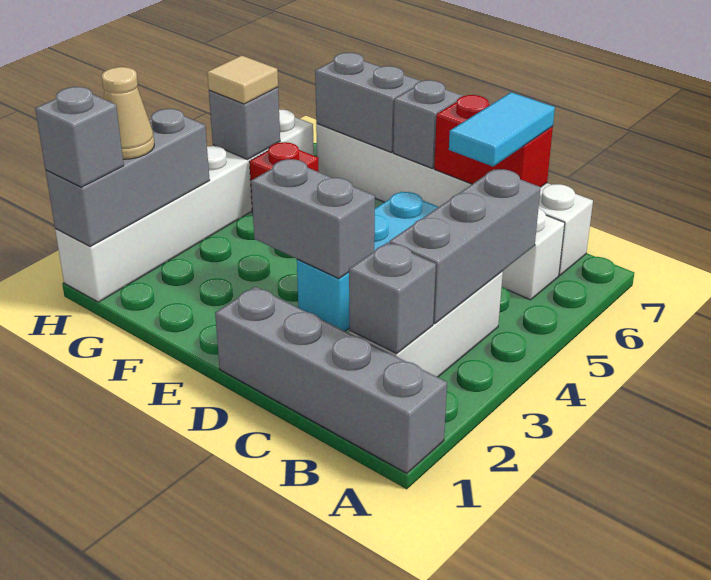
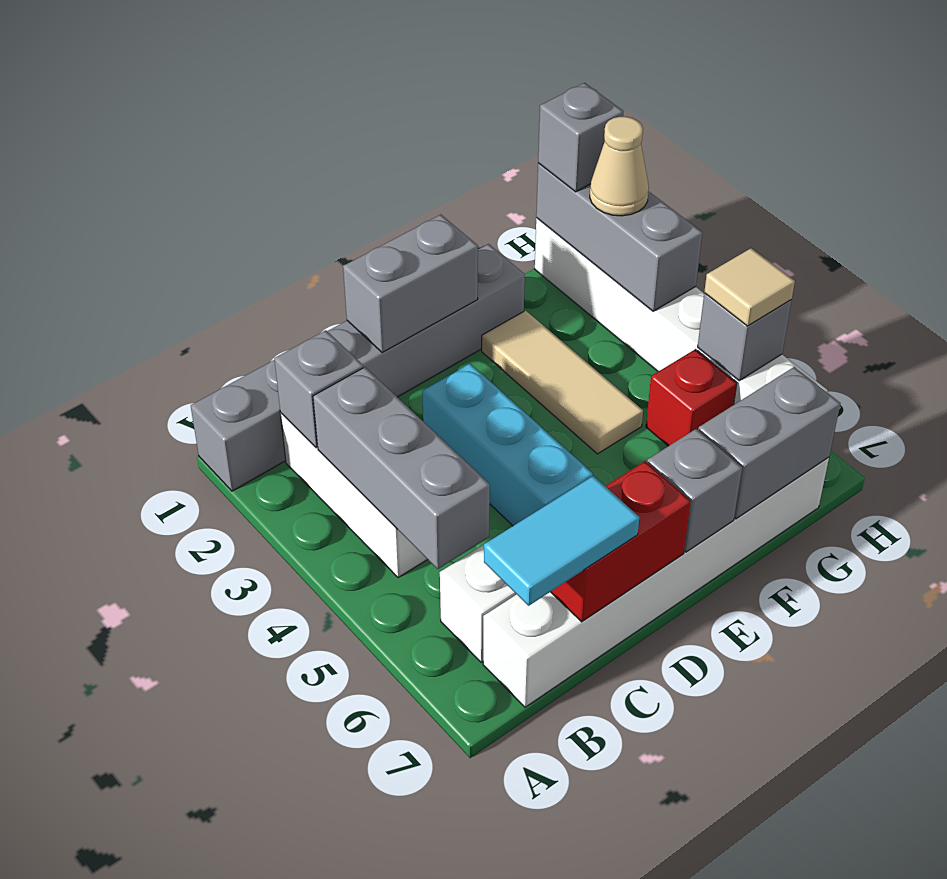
grey 1x4 brick [215,287,447,473] -> grey 1x6 brick [191,244,525,491]
cyan 1x2 tile [449,92,555,166] -> cyan 1x2 tile turned to [484,476,639,606]
grey 1x2 brick [251,159,375,279] -> grey 1x2 brick moved to [343,215,478,353]
none -> tan 1x3 tile [482,311,643,454]

